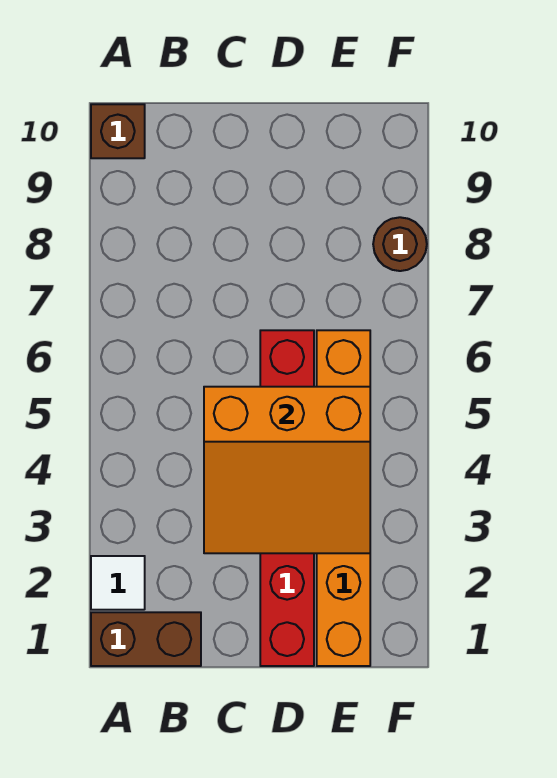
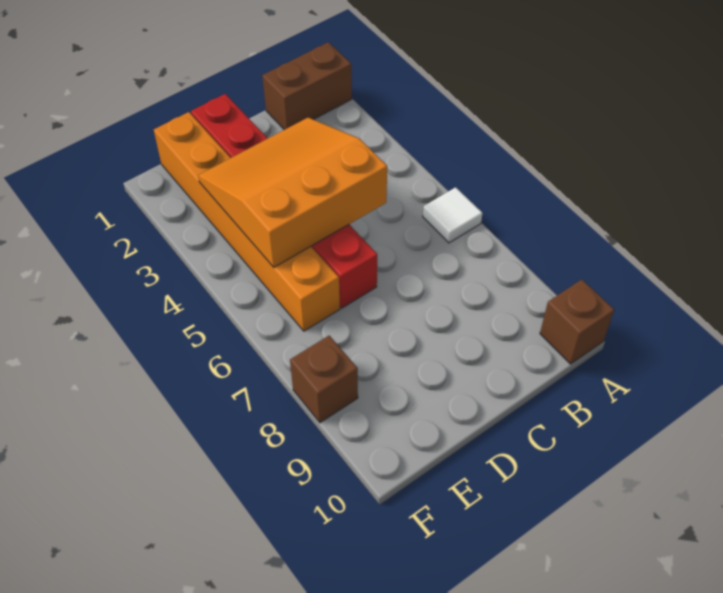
white 1x1 tile [91,556,145,610] -> white 1x1 tile moved to [423,187,482,243]
brown 1x1 round brick [373,217,427,271] -> brown 1x1 brick [290,336,358,423]

